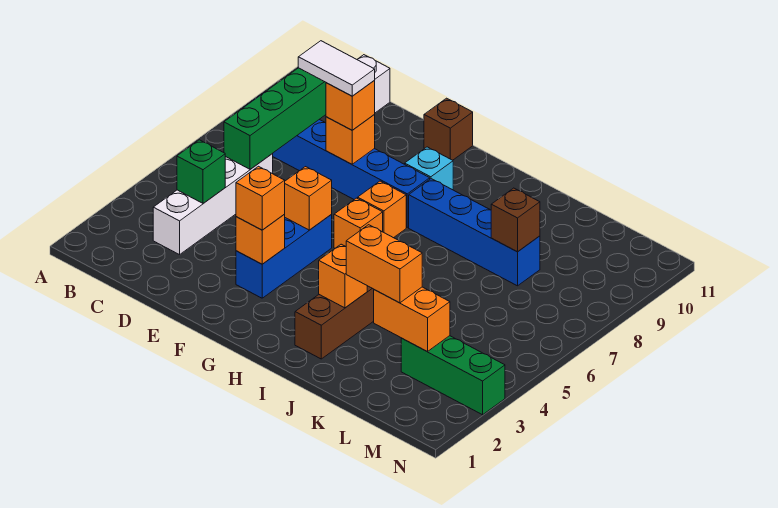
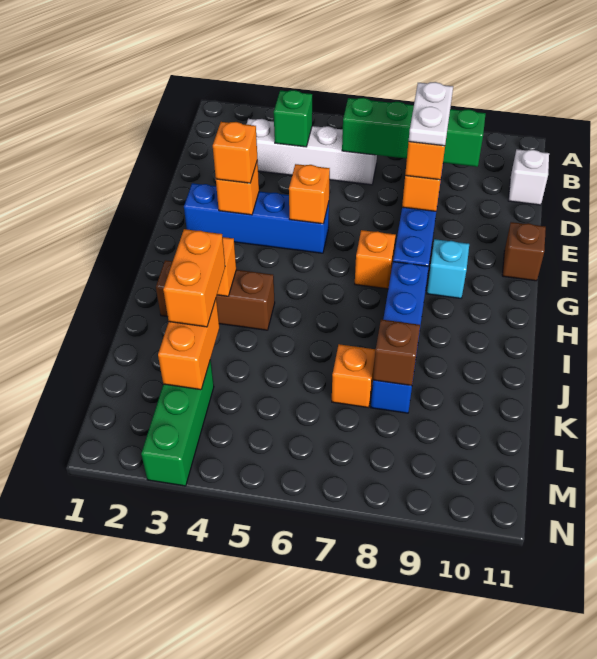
white 1x2 tile [298,41,375,96] -> white 1x2 plate [409,82,453,146]
blue 1x3 brick [236,215,332,298] -> blue 1x4 brick [184,183,329,253]
orange 1x1 brick [334,198,383,248] -> orange 1x1 brick moved to [332,344,376,408]

